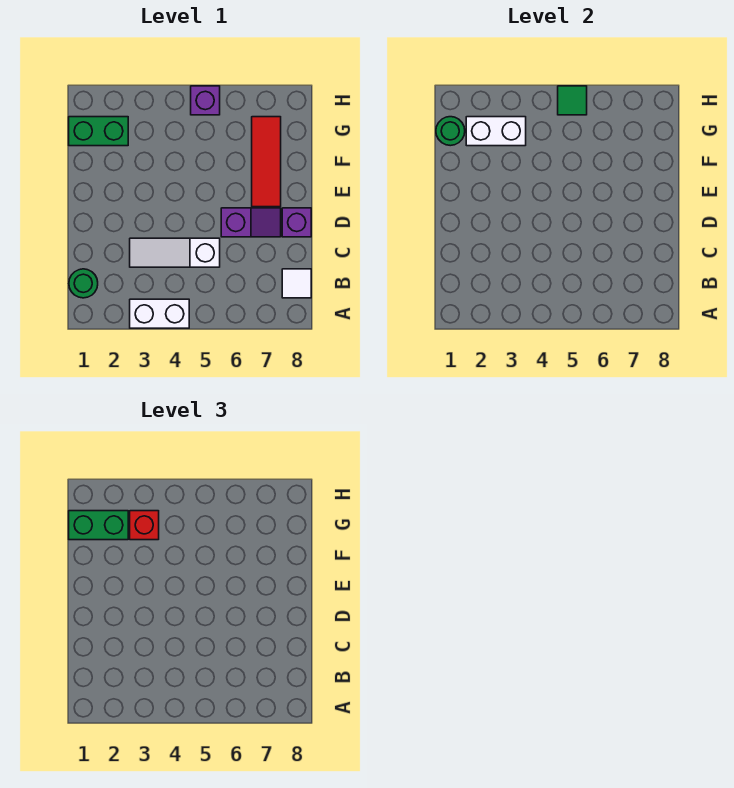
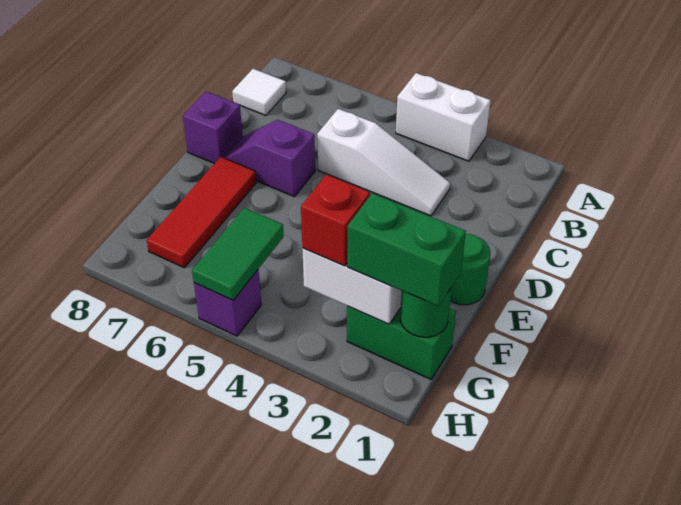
green 1x1 round brick [69,269,98,298] -> green 1x1 round brick moved to [450,234,490,305]
green 1x1 tile [558,86,587,115] -> green 1x2 tile [192,208,284,300]

